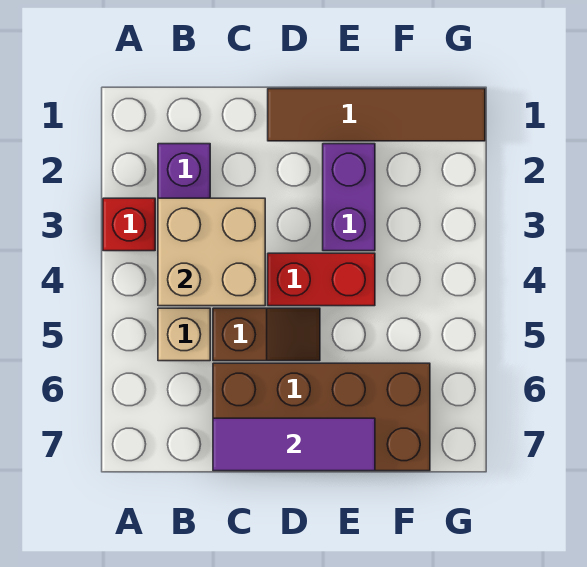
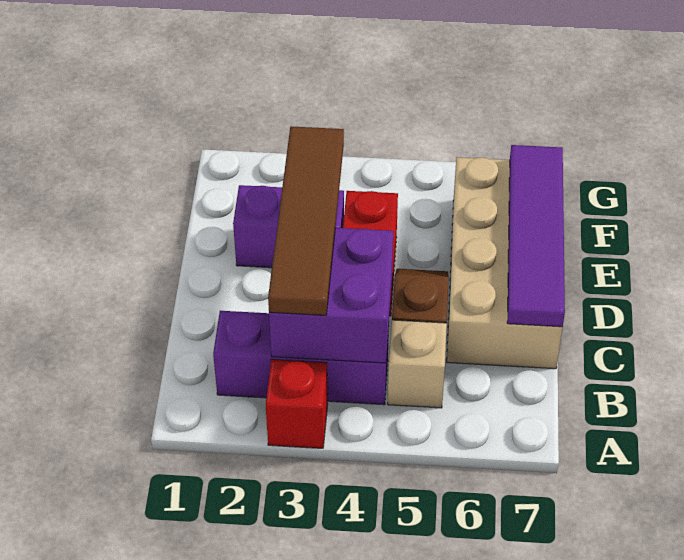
tan 2x2 brick [158,198,265,306] -> purple 2x2 brick [269,228,393,363]
brown 2x4 brick [213,363,430,471] -> tan 2x4 brick [447,157,563,369]
purple 1x3 tile [213,418,375,471] -> purple 1x4 tile [507,145,565,327]
brown 1x4 tile [268,89,485,141] -> brown 1x4 tile moved to [268,127,344,315]

